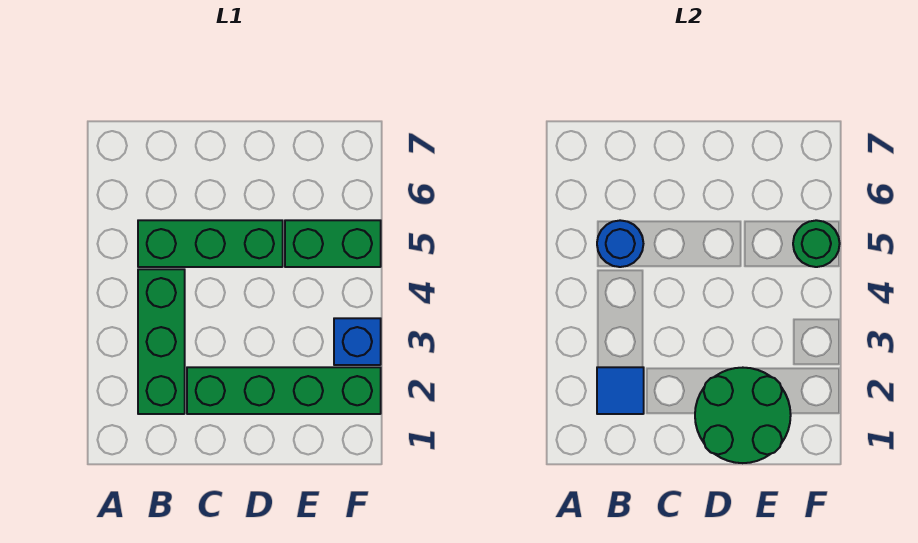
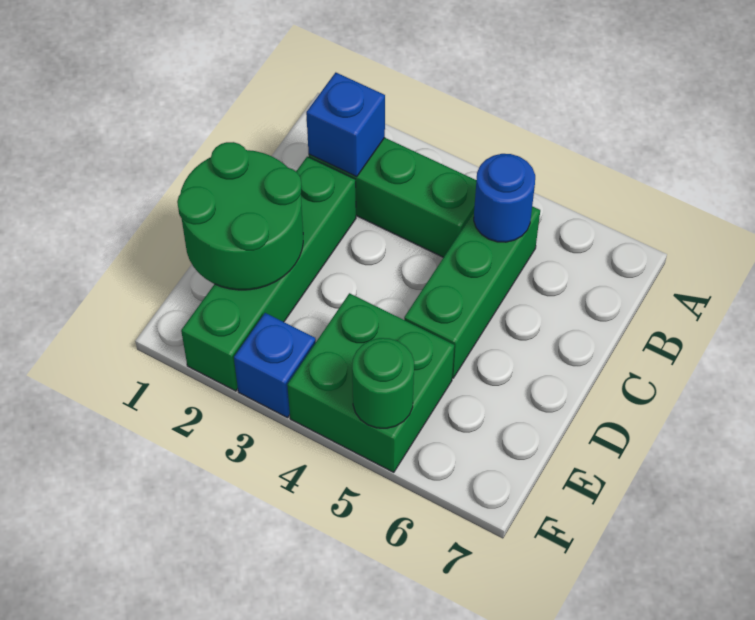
blue 1x1 tile [597,367,644,414] -> blue 1x1 brick [306,73,385,177]
green 1x2 brick [285,220,381,267] -> green 2x2 brick [287,293,454,472]

